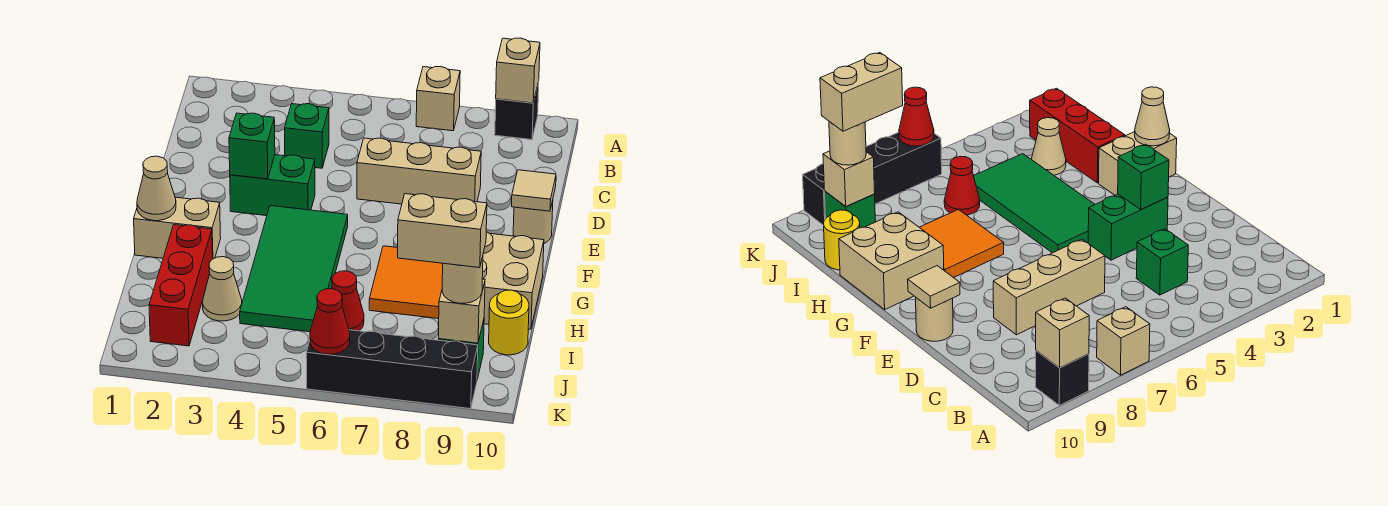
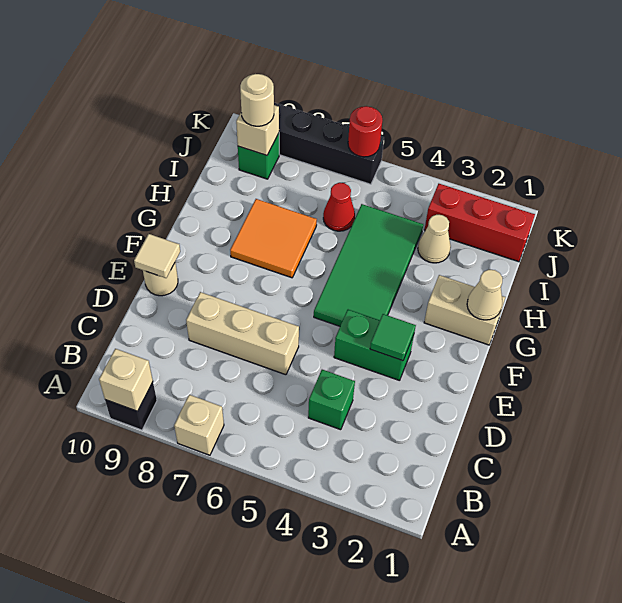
green 1x1 brick [229,113,275,179] -> green 1x1 tile [370,314,416,361]
tan 2x2 brick [482,232,544,329] -> none
red 1x3 brick [149,225,213,346] -> red 1x3 brick turned to [424,184,535,262]
yellow 1x1 round brick [489,290,529,355] -> none
tan 1x2 brick [398,194,487,268] -> none
red 1x1 cone [310,289,350,354] -> red 1x1 round brick [348,106,382,157]

